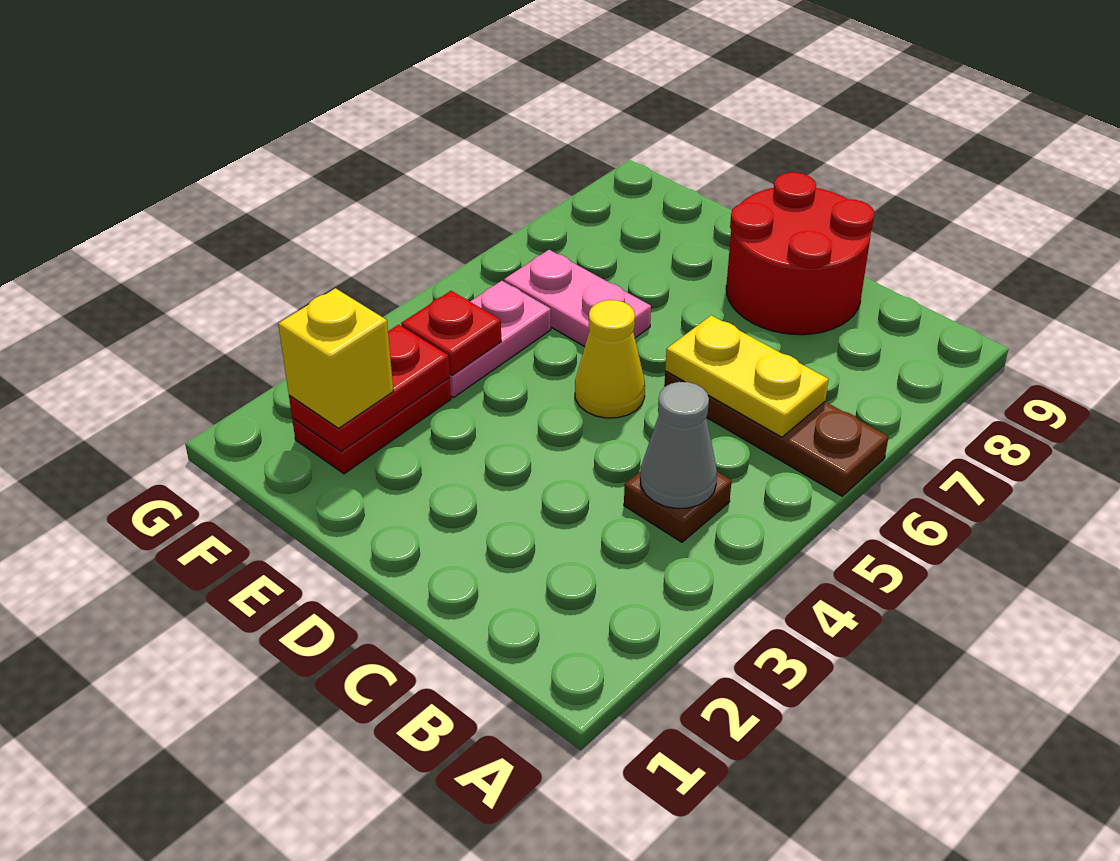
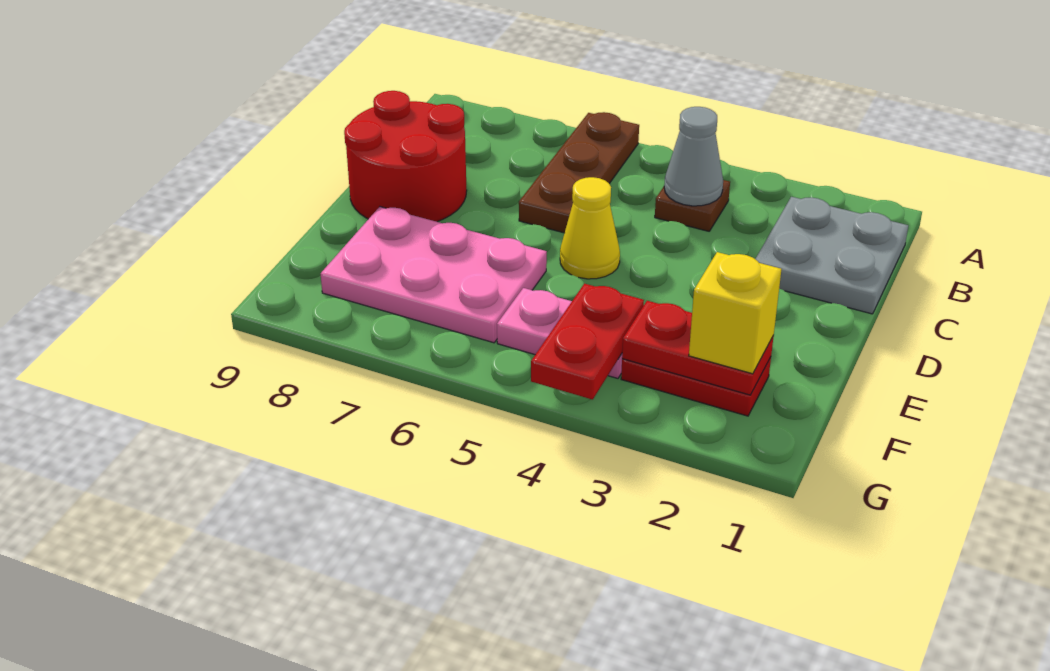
none -> grey 2x2 plate [756,197,908,314]
yellow 1x2 plate [665,315,829,437] -> none
pink 1x2 plate [504,250,651,347] -> pink 2x3 plate [320,207,547,343]
red 1x1 plate [401,291,501,375] -> red 1x2 plate [531,284,644,400]

